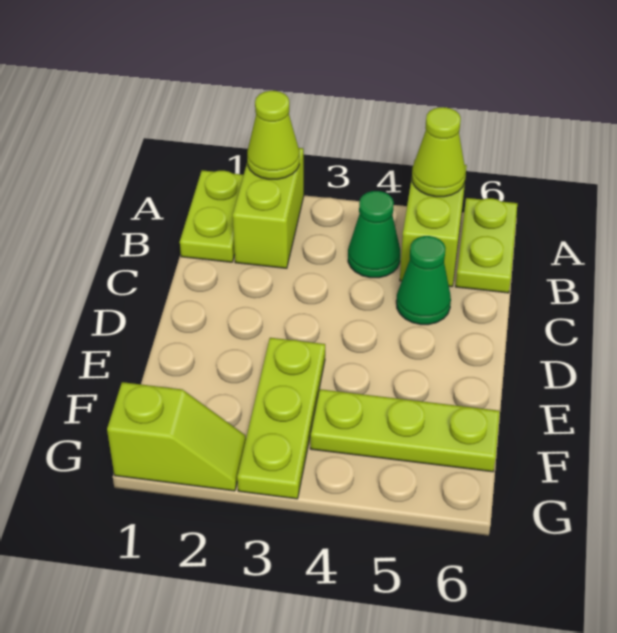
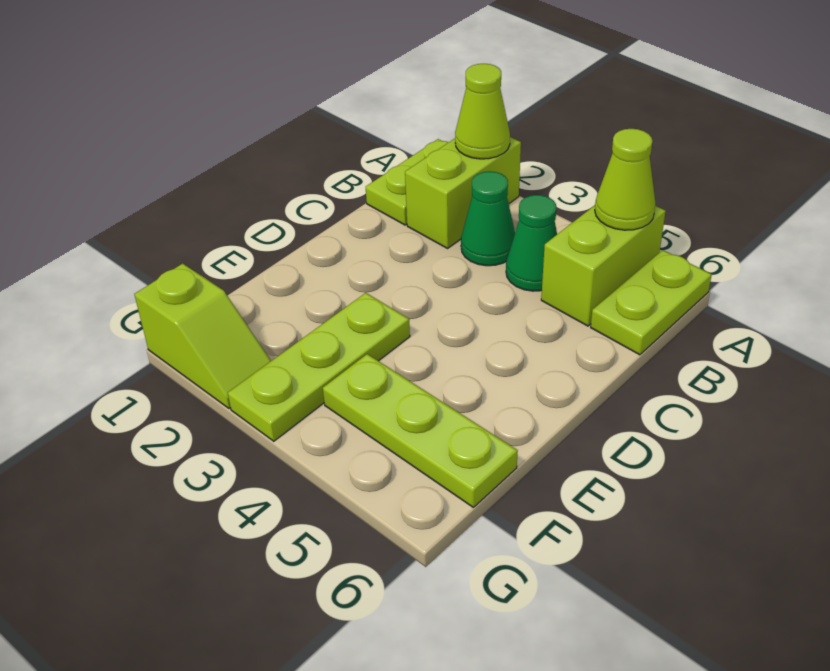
green 1x1 cone [396,236,451,325] -> green 1x1 cone moved to [461,171,515,266]

